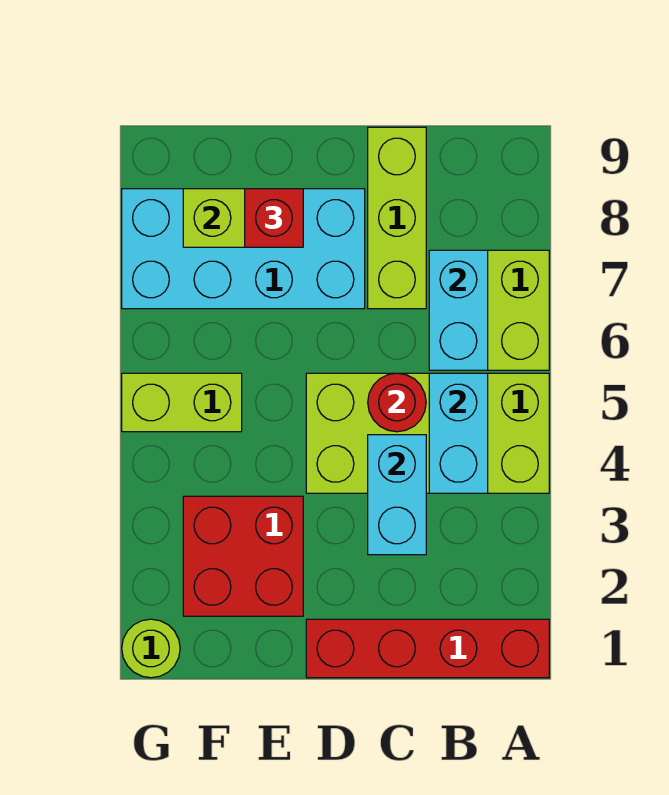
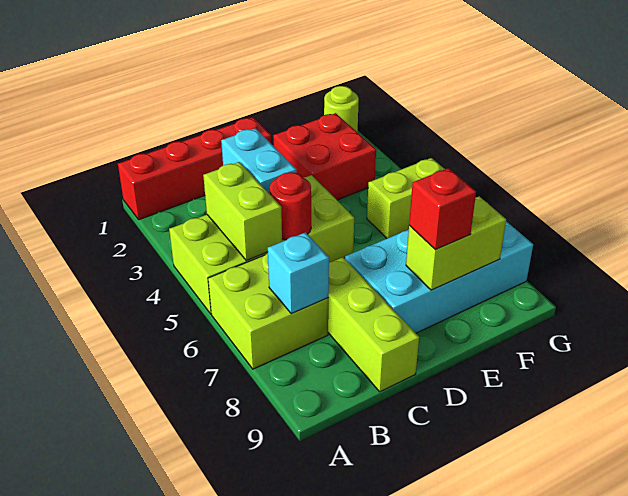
cyan 1x2 brick [429,373,488,493] -> lime 1x2 brick [203,162,282,261]
cyan 1x2 brick [429,250,488,370] -> cyan 1x1 brick [268,232,329,314]

